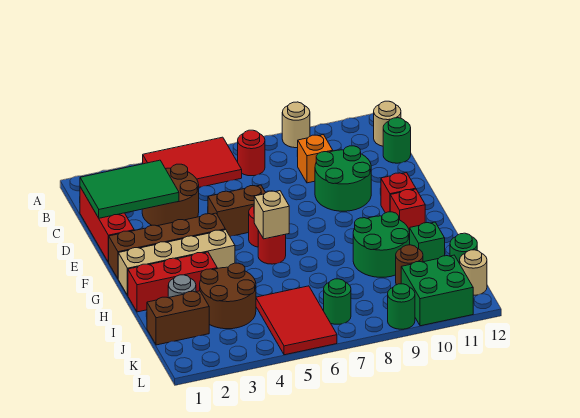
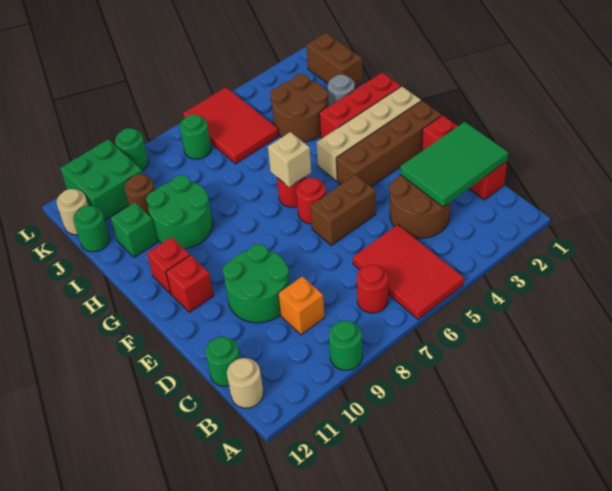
red 2x3 tile [143,137,242,187] -> red 2x3 tile turned to [353,225,464,319]
tan 1x1 round brick [282,102,310,148] -> green 1x1 round brick [329,321,362,370]
brown 1x2 brick [147,291,209,345] -> brown 1x2 brick turned to [307,33,363,87]

